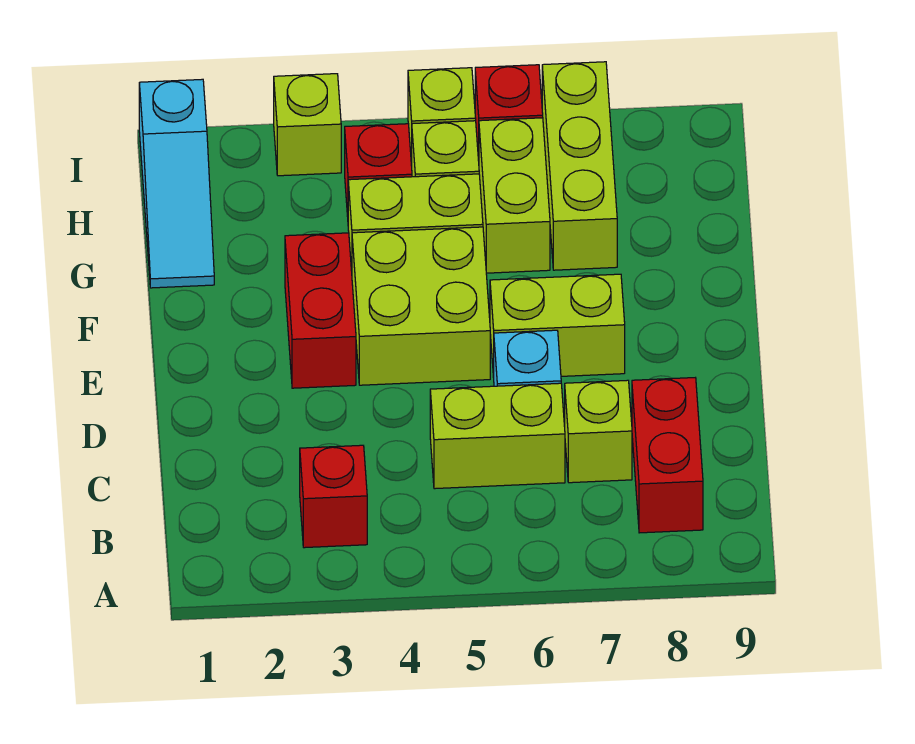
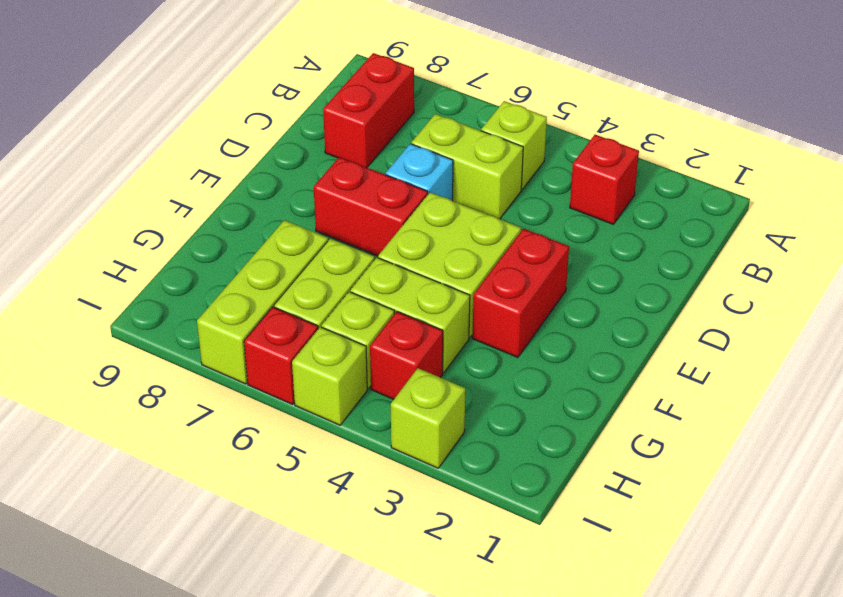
lime 1x1 brick [565,380,632,483] -> lime 1x1 brick moved to [481,101,547,189]
lime 1x2 brick [490,274,625,377] -> red 1x2 brick [314,157,428,256]
cyan 1x3 slope [139,79,214,288] -> none

